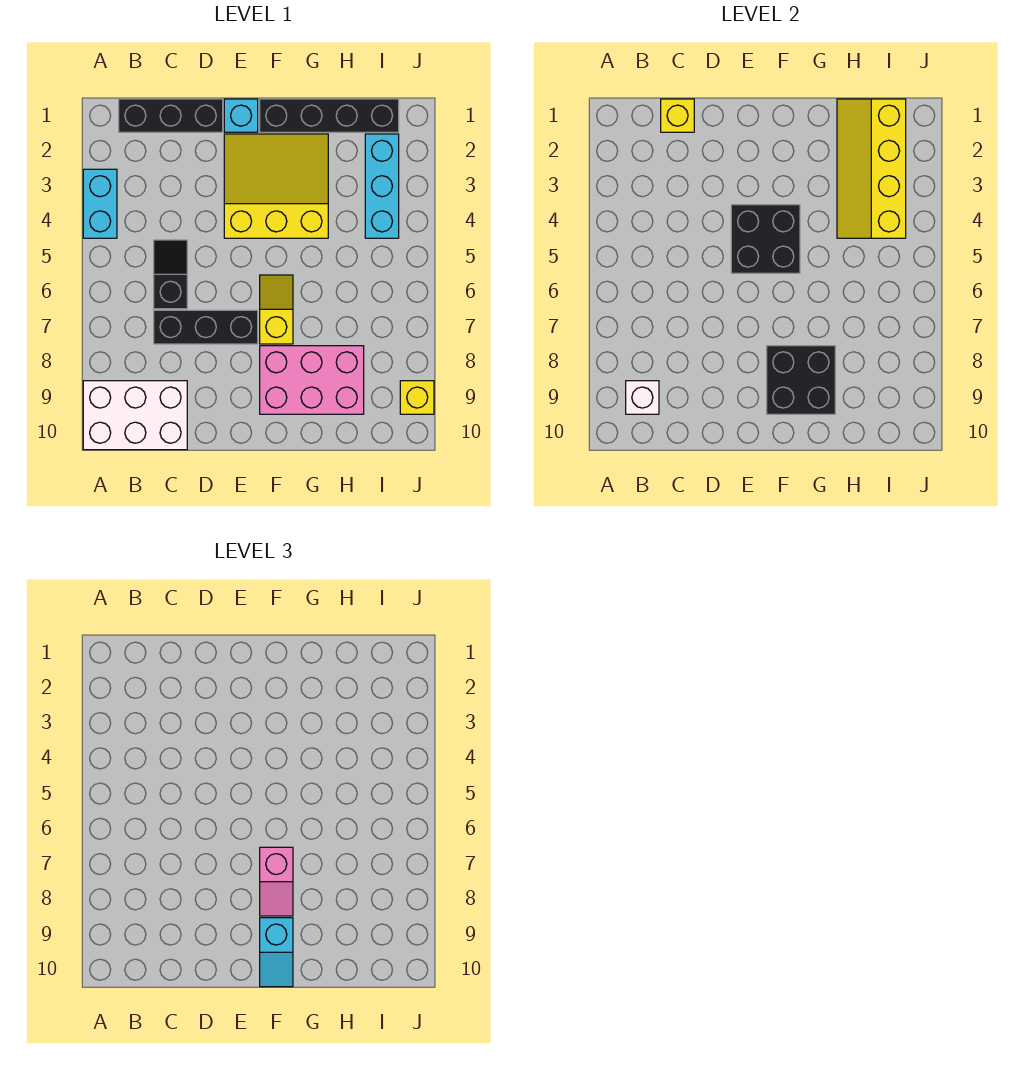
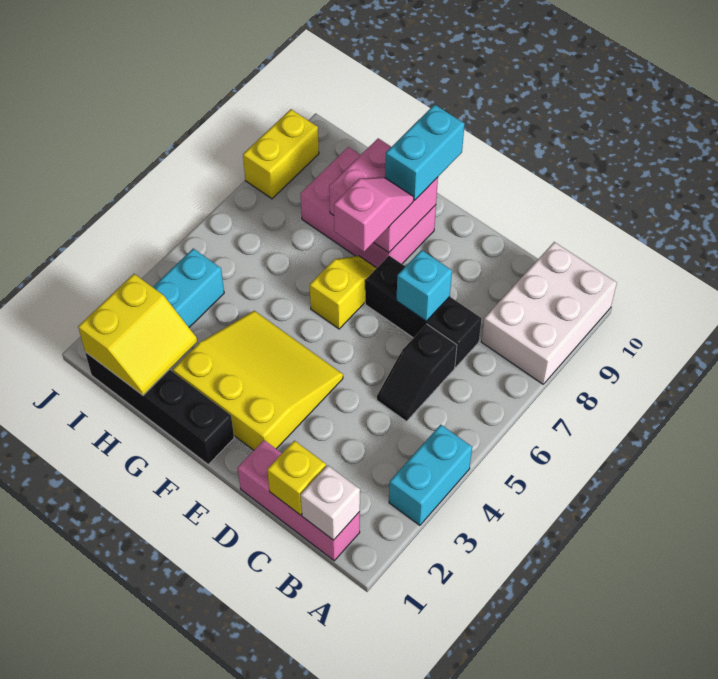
white 2x3 brick [83,381,187,450] -> white 2x3 brick turned to [481,242,617,384]
black 1x3 brick [119,99,223,132] -> pink 1x3 brick [238,440,360,561]
white 1x1 brick [626,381,659,414] -> white 1x1 brick moved to [301,465,360,540]
cyan 1x1 brick [224,99,258,132] -> cyan 1x1 brick moved to [396,250,452,321]
yellow 3x3 slope [224,134,328,238] -> yellow 3x3 slope turned to [173,311,343,450]
black 2x2 brick [731,205,800,273] -> none
yellow 1x2 slope [260,275,293,344] -> yellow 1x2 slope turned to [310,256,376,329]
black 2x2 brick [767,346,835,414] -> pink 2x2 brick [329,138,438,253]
cyan 1x2 slope [260,918,293,987] -> cyan 1x2 brick [385,105,465,200]
yellow 2x4 slope [837,99,906,238] -> yellow 2x2 slope [78,274,197,395]
yellow 1x1 brick [400,381,434,414] -> yellow 1x2 brick [243,109,319,199]

